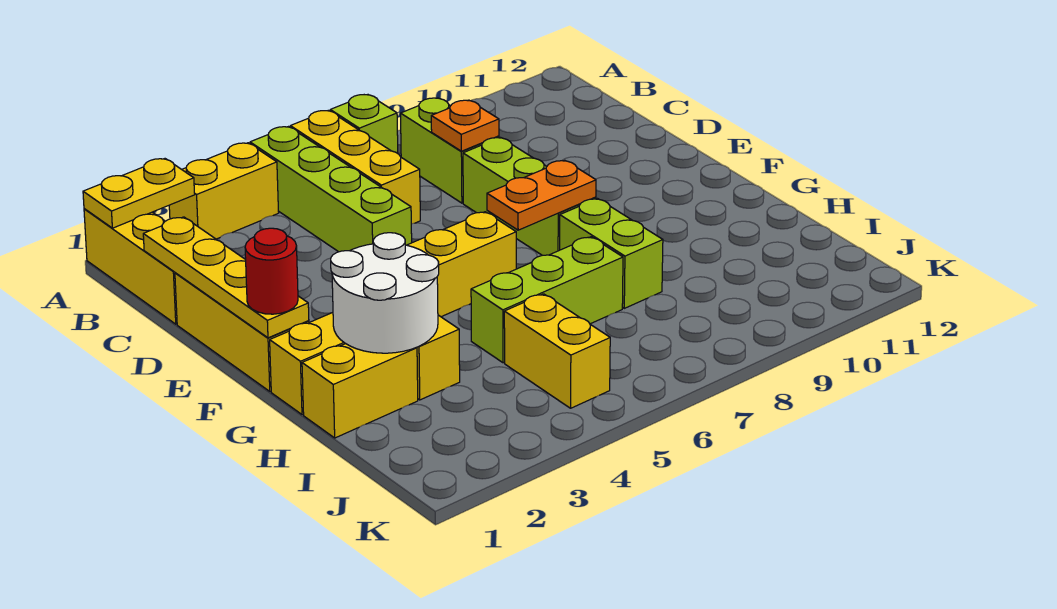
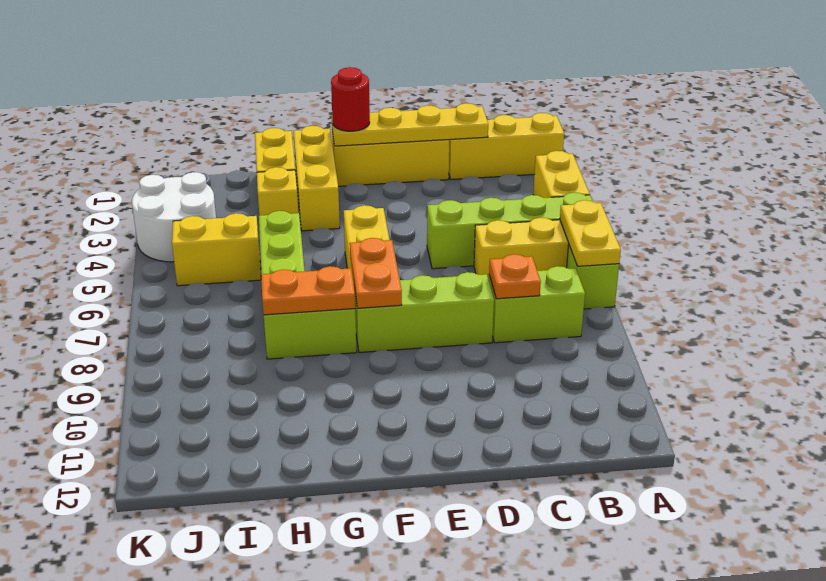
yellow 1x2 plate [83,159,195,228] -> yellow 1x2 plate moved to [560,200,621,266]
white 2x2 round brick [331,233,439,353] -> white 2x2 round brick moved to [132,172,216,262]
none -> orange 1x2 plate [261,266,355,315]

